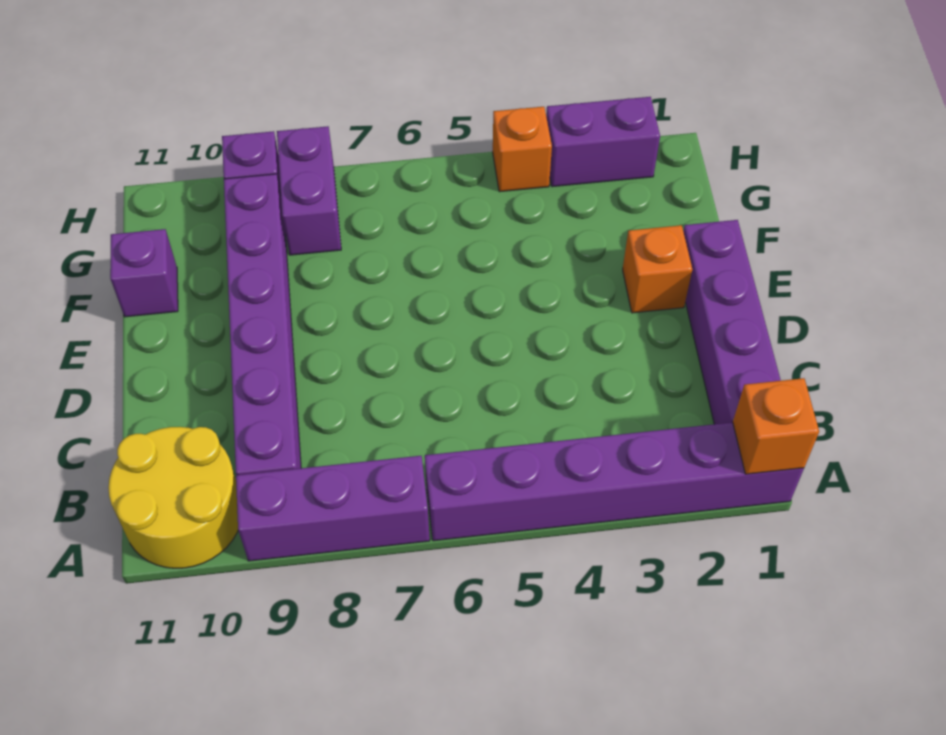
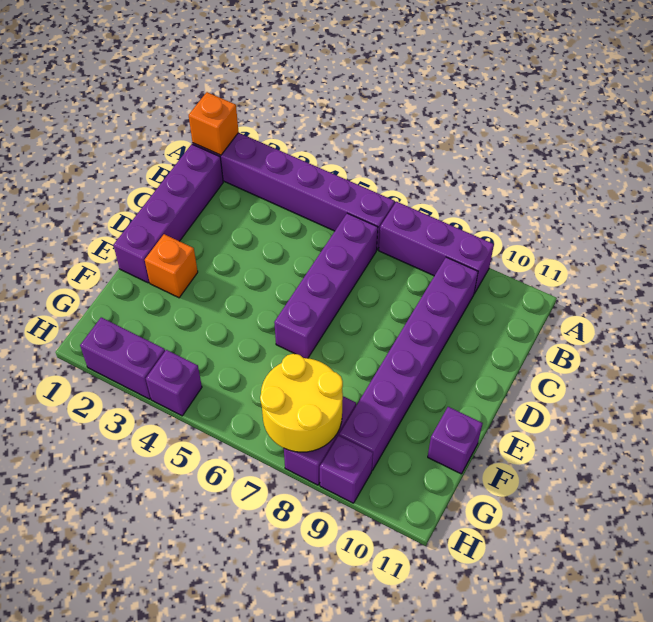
yellow 2x2 round brick [108,427,238,568] -> yellow 2x2 round brick moved to [260,354,343,452]
none -> purple 1x4 brick [274,213,378,358]
orange 1x1 brick [493,107,552,192] -> purple 1x1 brick [146,350,202,416]

